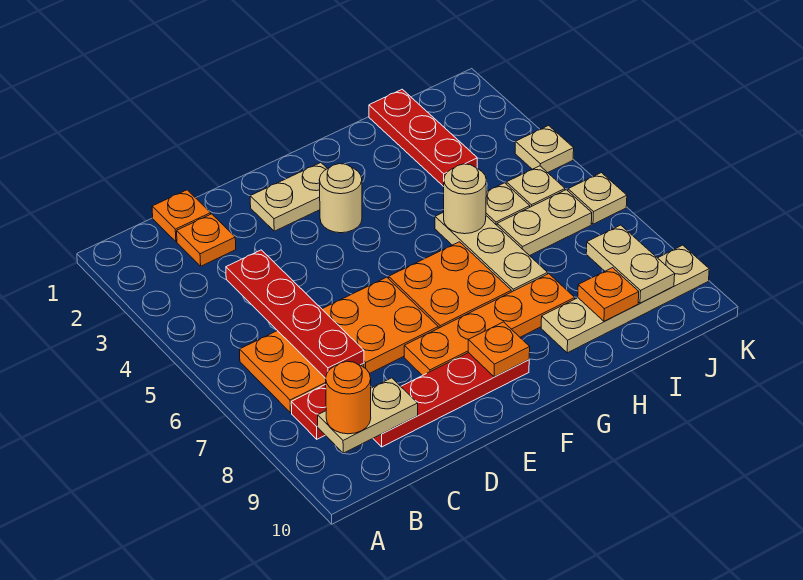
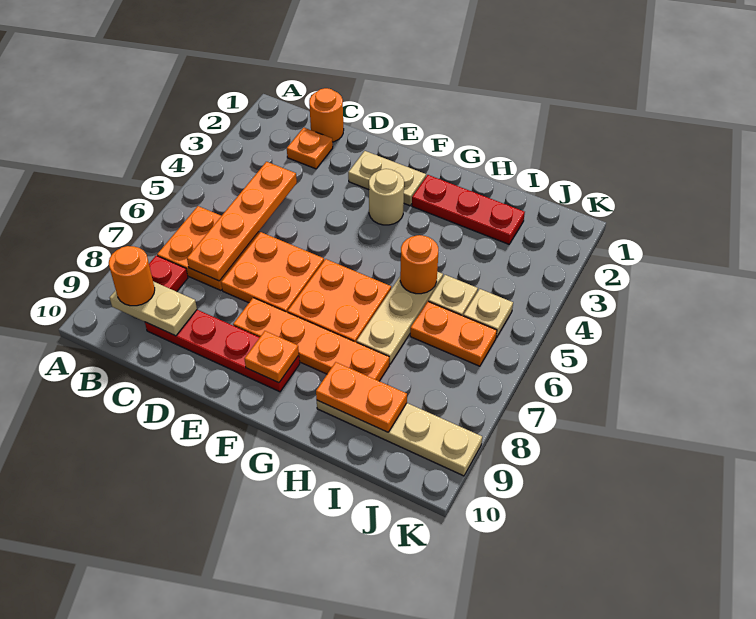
orange 1x1 plate [152,190,211,242] -> orange 1x1 round brick [309,88,344,142]
red 1x4 plate [226,250,364,378] -> orange 1x4 plate [187,162,297,281]
tan 1x1 round brick [444,164,486,234] -> orange 1x1 round brick [400,235,438,294]
red 1x3 plate [369,89,477,187] -> red 1x3 plate turned to [412,175,525,244]
tan 1x2 plate [497,190,592,256] -> orange 1x2 plate [410,301,497,366]
orange 1x1 plate [578,268,639,321] -> orange 1x2 plate [316,362,407,432]
tan 1x2 plate [586,225,675,303] -> none
tan 1x1 plate [515,126,574,173] -> none
tan 1x1 plate [568,173,627,224] -> none

